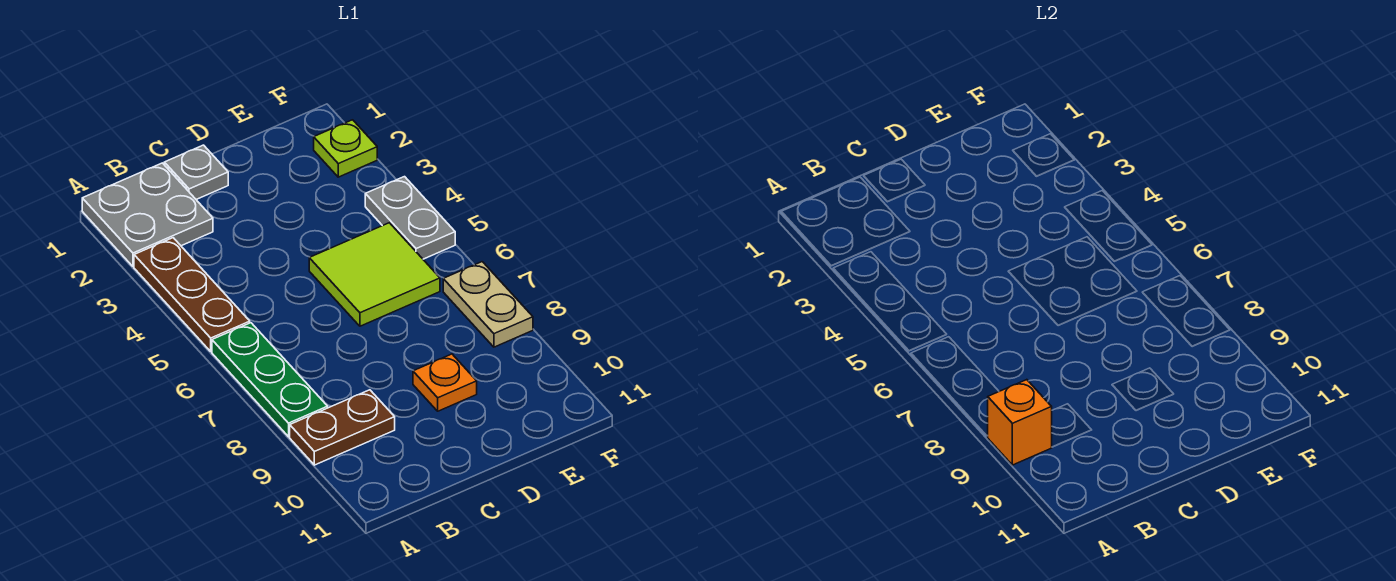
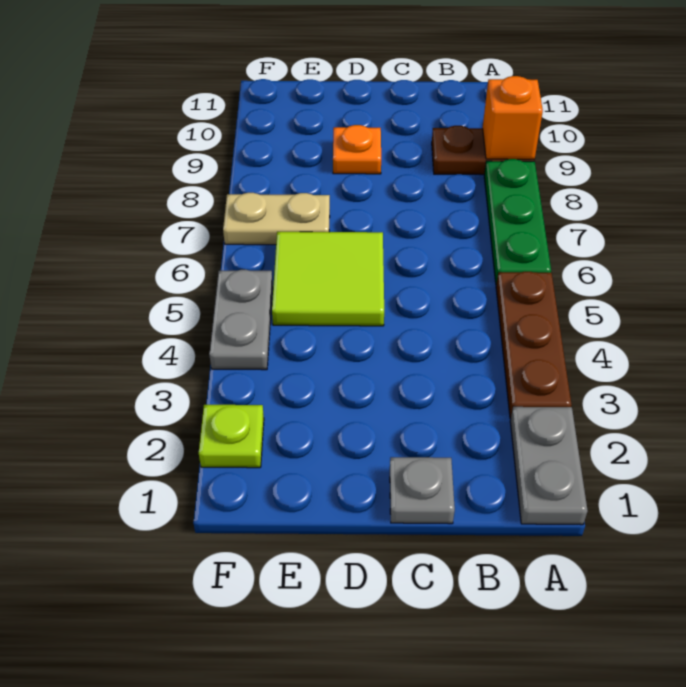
grey 2x2 plate [82,163,213,267] -> grey 1x2 plate [510,407,588,525]
tan 1x2 plate [443,262,533,347] -> tan 1x2 plate turned to [223,193,330,245]

